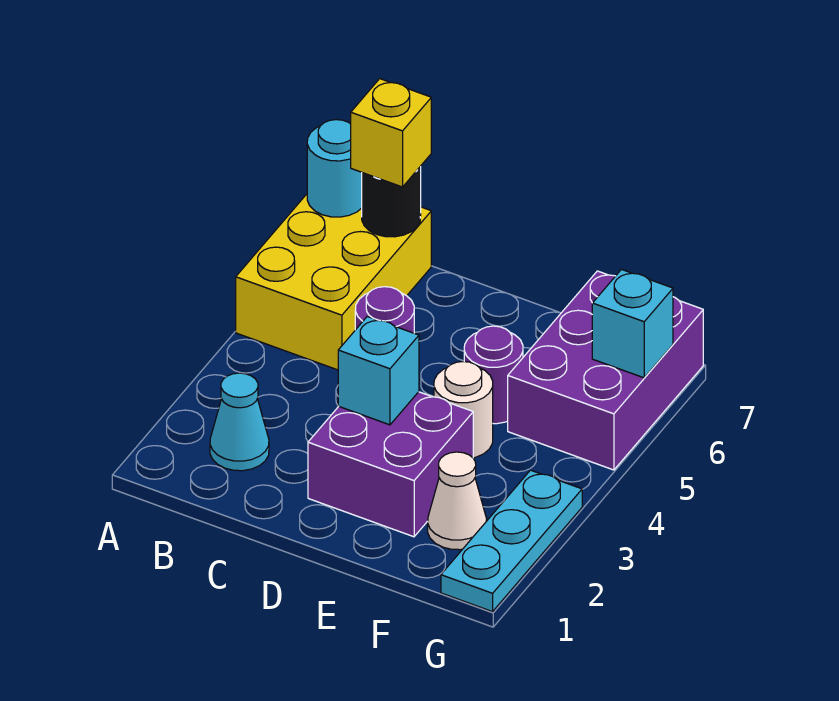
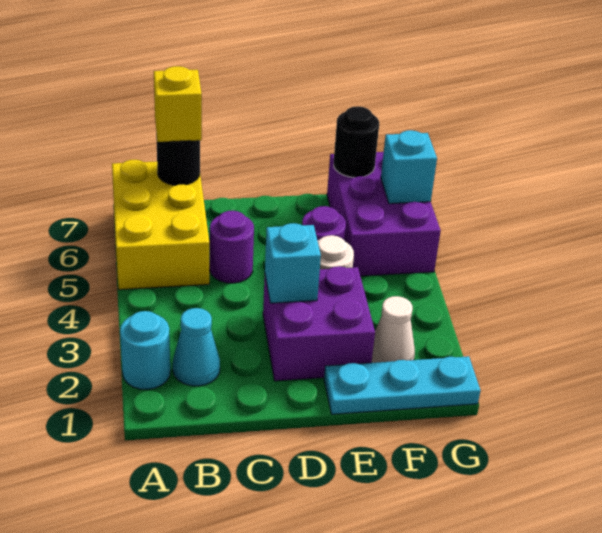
cyan 1x1 round brick [307,120,362,217] -> cyan 1x1 round brick moved to [120,311,170,390]
none -> black 1x1 round brick [334,106,379,177]
cyan 1x3 plate [441,470,582,612] -> cyan 1x3 plate turned to [324,356,481,414]

